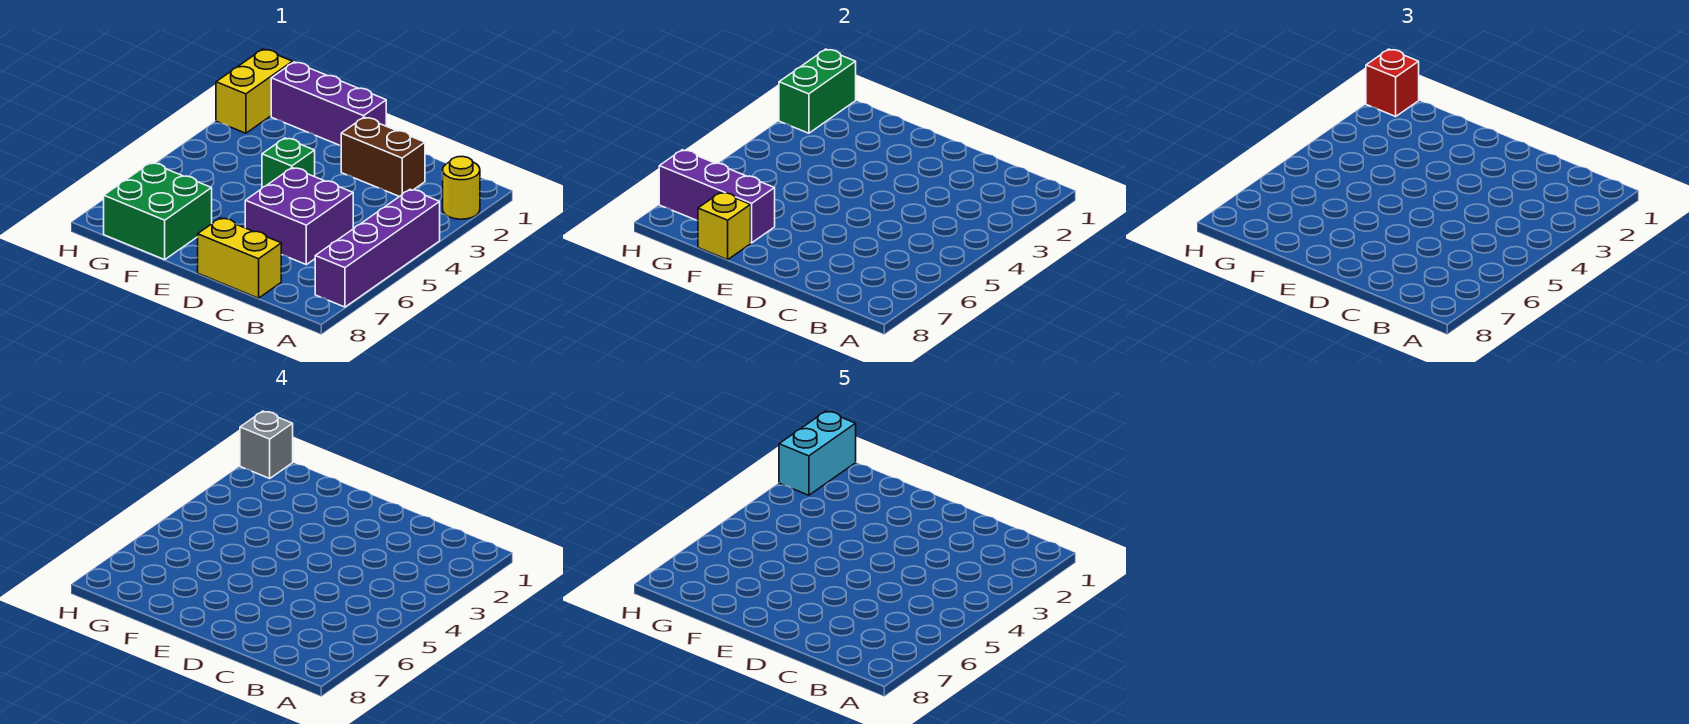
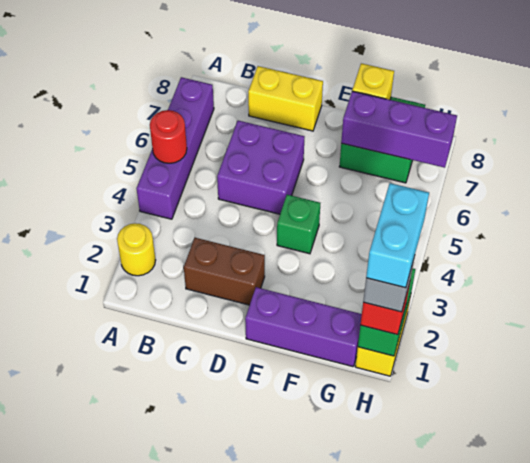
none -> red 1x1 round brick [150,110,187,163]

